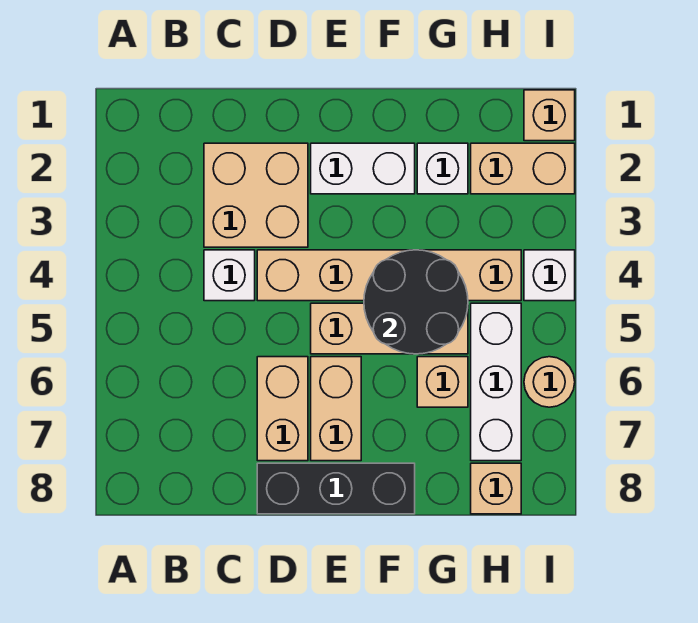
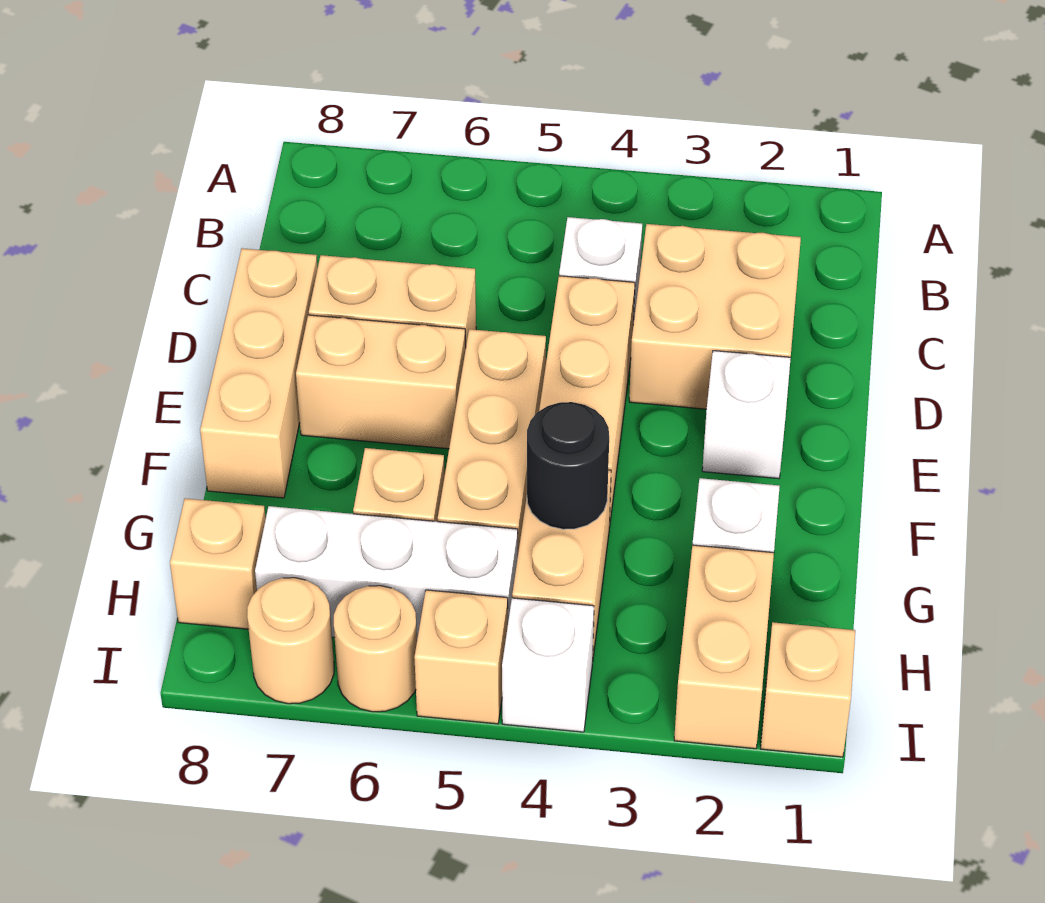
black 1x3 brick [257,463,415,514] -> tan 1x3 brick [200,248,318,498]
white 1x2 brick [311,143,415,194] -> white 1x1 brick [702,351,791,479]
black 2x2 round brick [364,250,468,354] -> black 1x1 round brick [527,402,609,529]
none -> tan 1x1 brick [414,590,508,724]
none -> tan 1x1 round brick [247,578,334,704]

